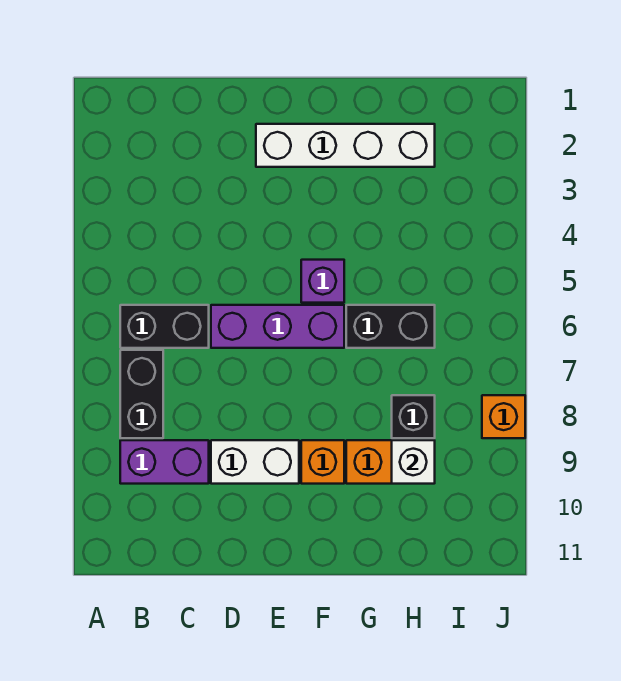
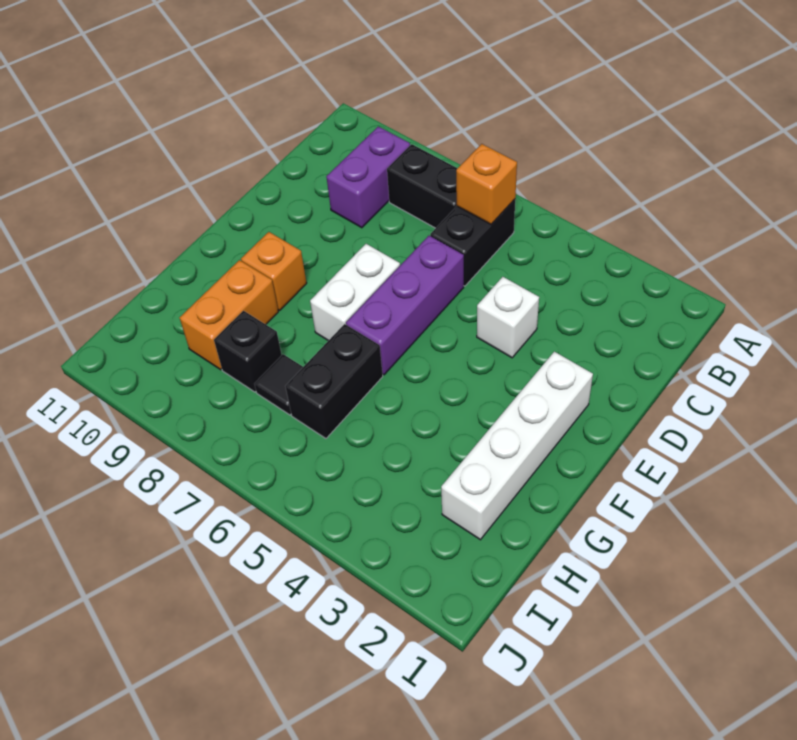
white 1x2 brick [211,440,299,484] -> white 1x2 brick moved to [310,244,400,341]
purple 1x1 brick [301,260,344,303] -> none
none -> black 1x1 tile [254,354,303,415]
white 1x1 brick [392,440,435,484] -> white 1x1 brick moved to [477,277,539,358]
orange 1x1 brick [482,395,525,438] -> orange 1x1 brick moved to [456,144,517,224]

